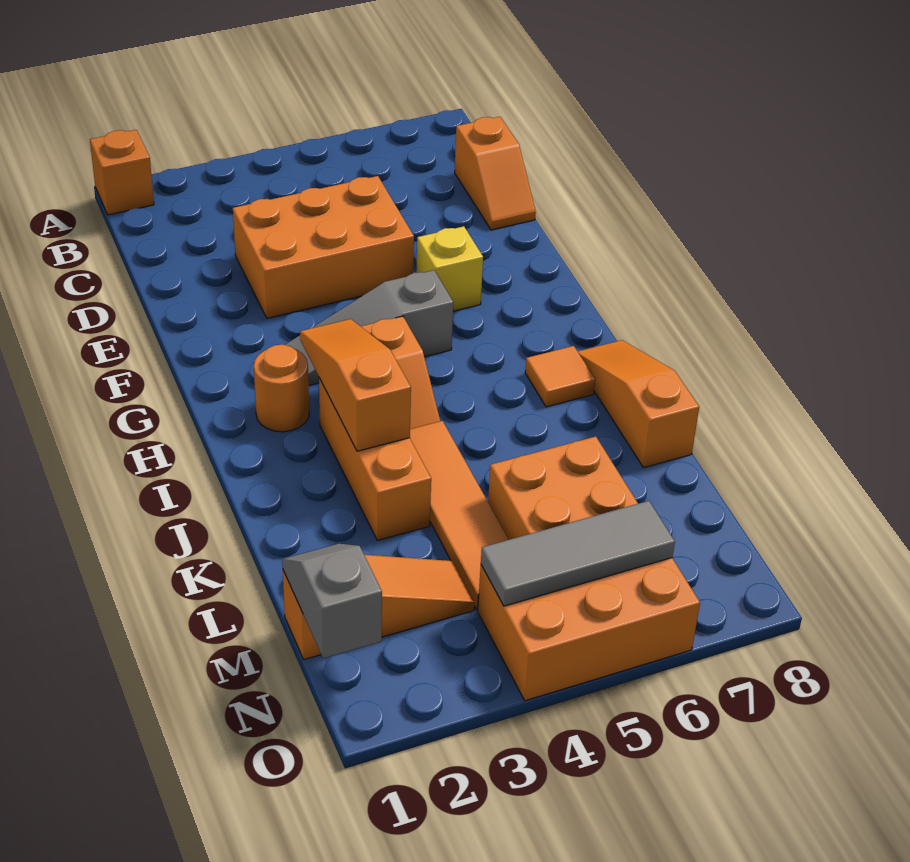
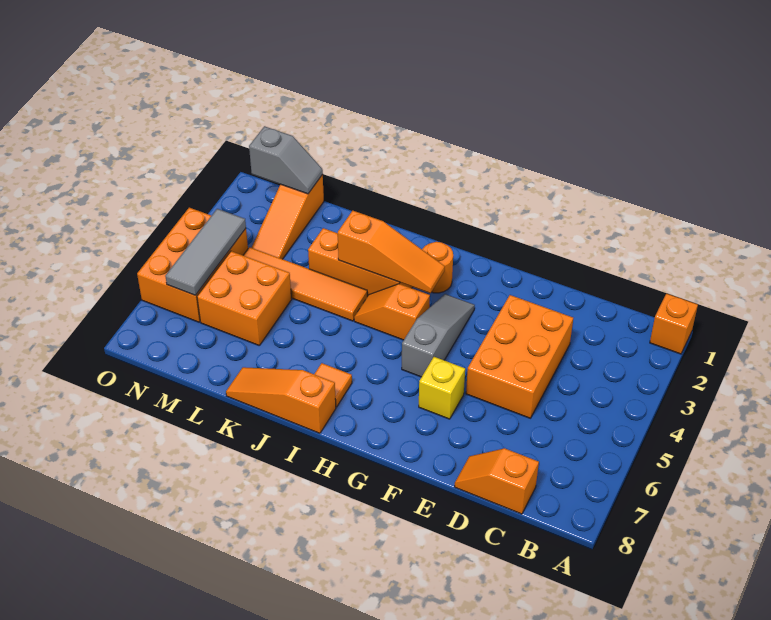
orange 1x3 slope [578,340,699,468] -> orange 1x3 slope turned to [226,367,336,433]

